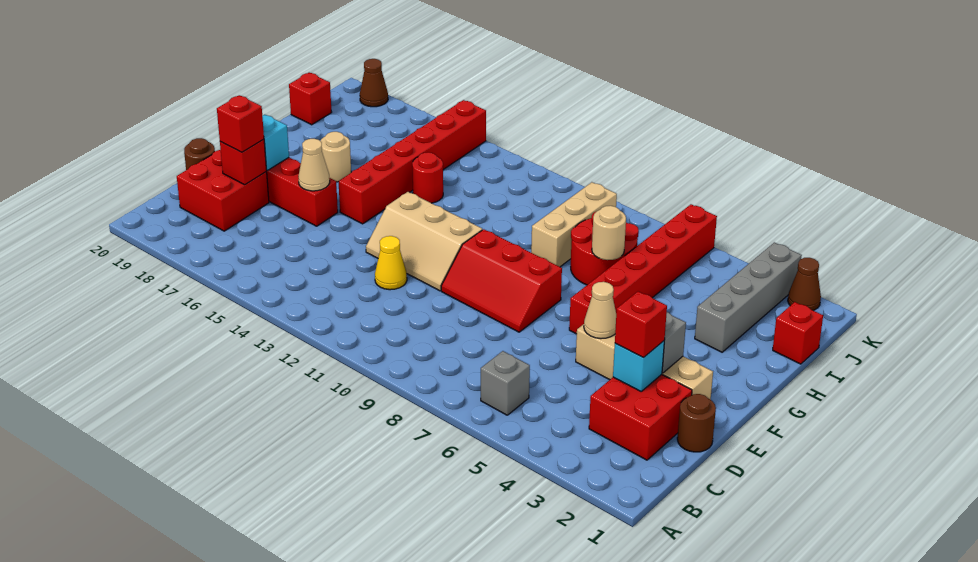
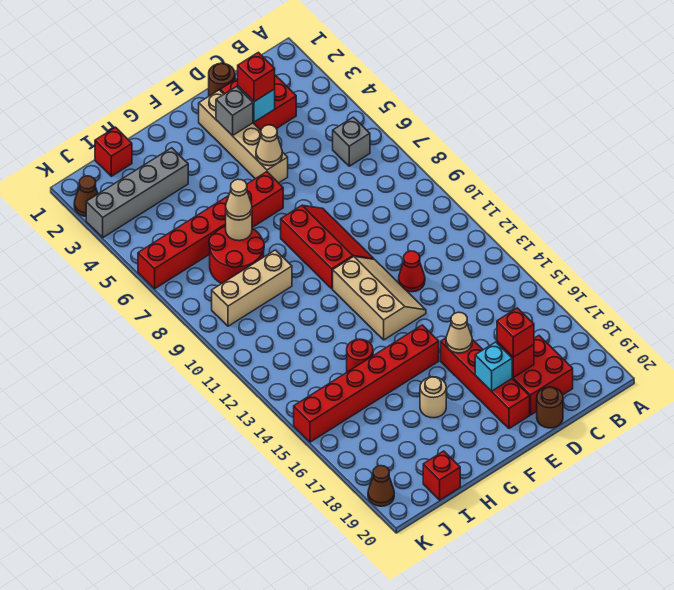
yellow 1x1 cone [375,236,407,290] -> red 1x1 cone [399,251,425,292]
none -> tan 1x1 cone [226,179,252,220]

